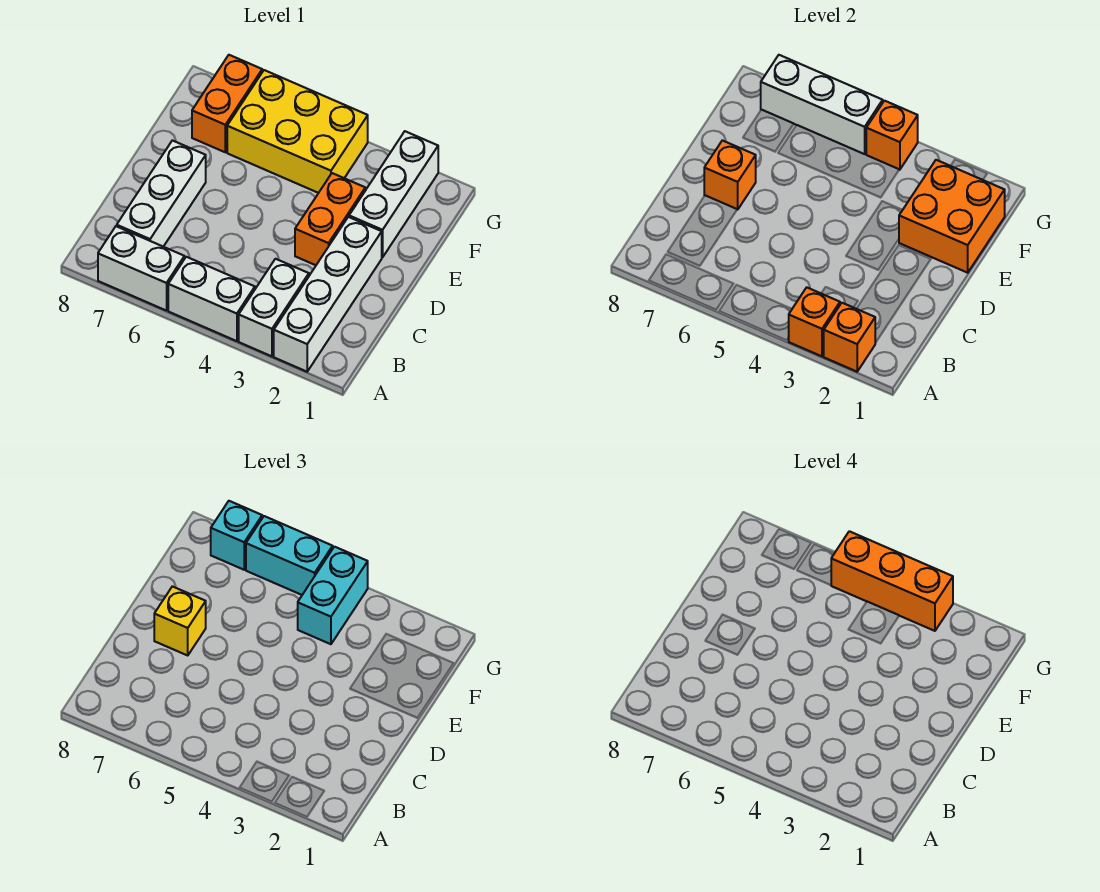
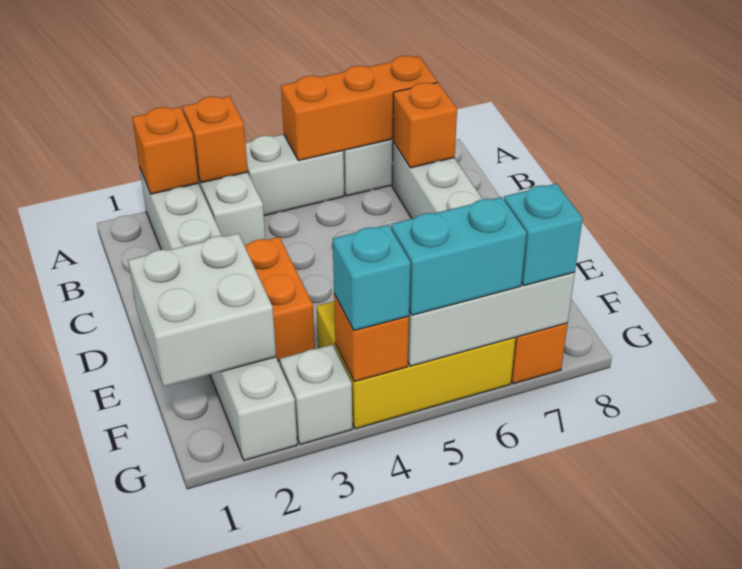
orange 1x1 brick [704,140,756,210] -> orange 1x1 brick moved to [393,82,457,168]
yellow 1x1 brick [154,586,206,655] -> none
orange 2x2 brick [899,160,1005,273] -> white 2x2 brick [128,233,276,387]
cyan 1x2 brick [298,547,368,644] -> cyan 1x1 brick [332,225,410,331]
none -> white 1x1 brick [280,345,352,444]
orange 1x3 brick [831,531,953,631] -> orange 1x3 brick moved to [281,56,437,161]

